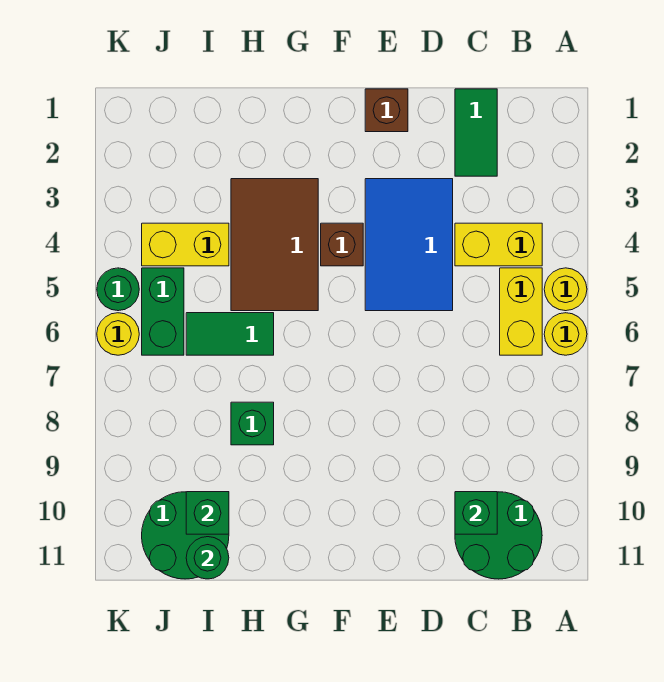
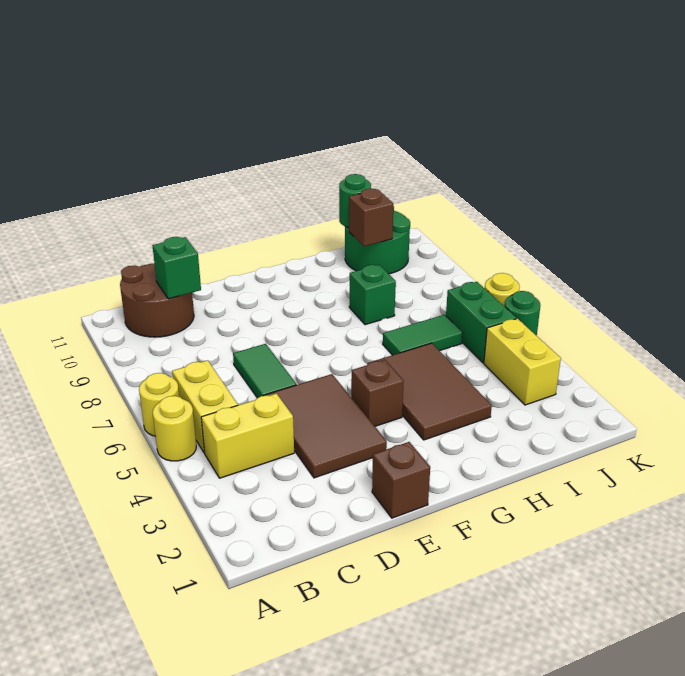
green 2x2 round brick [455,492,542,579] -> brown 2x2 round brick [120,263,194,337]
green 1x2 tile [455,89,497,176] -> green 1x2 tile moved to [233,344,296,398]
blue 2x3 tile [365,179,453,311] -> brown 2x3 tile [263,374,387,478]
yellow 1x2 brick [142,223,229,266] -> yellow 1x2 brick turned to [484,319,561,405]
green 1x1 brick [186,492,229,534] -> brown 1x1 brick [349,189,393,246]

